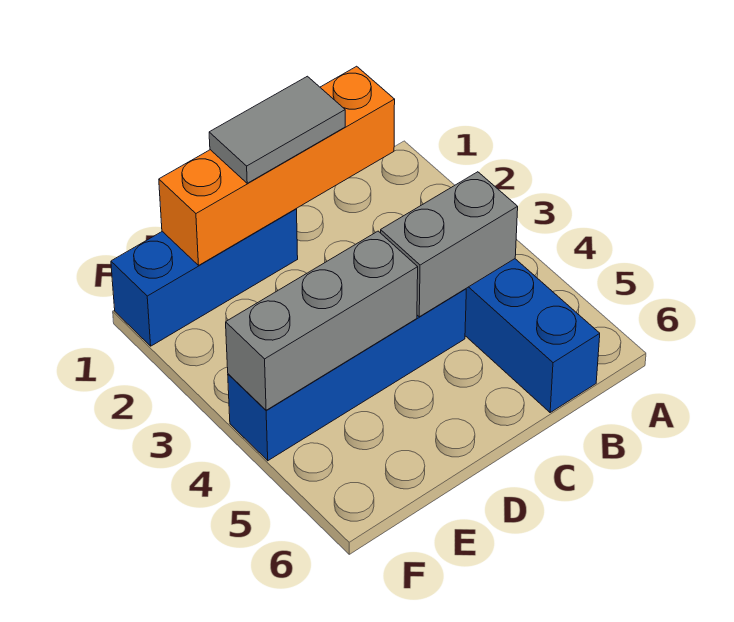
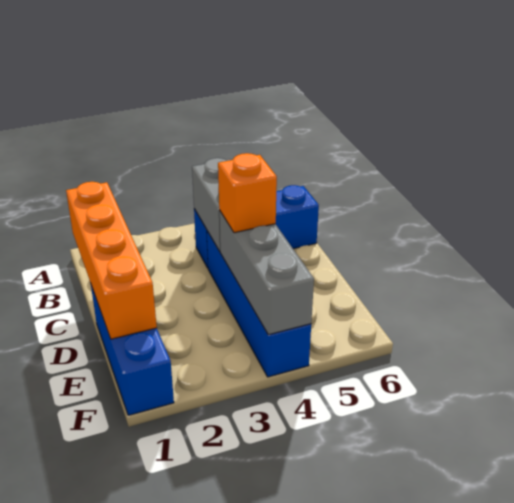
grey 1x2 tile [209,76,345,183] -> none
none -> orange 1x1 brick [218,153,277,233]

